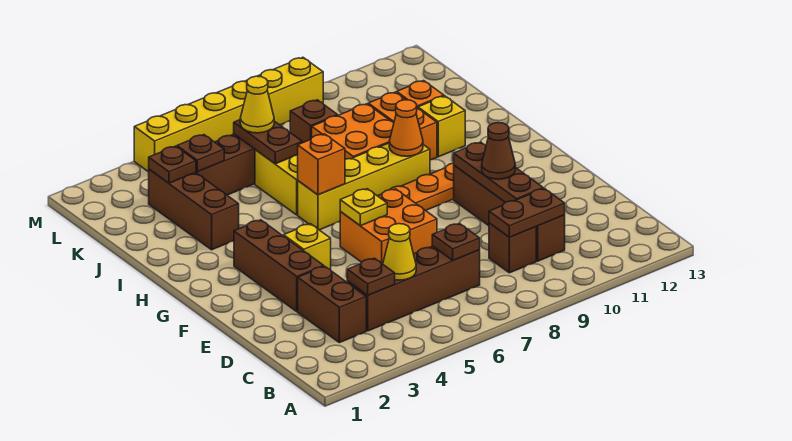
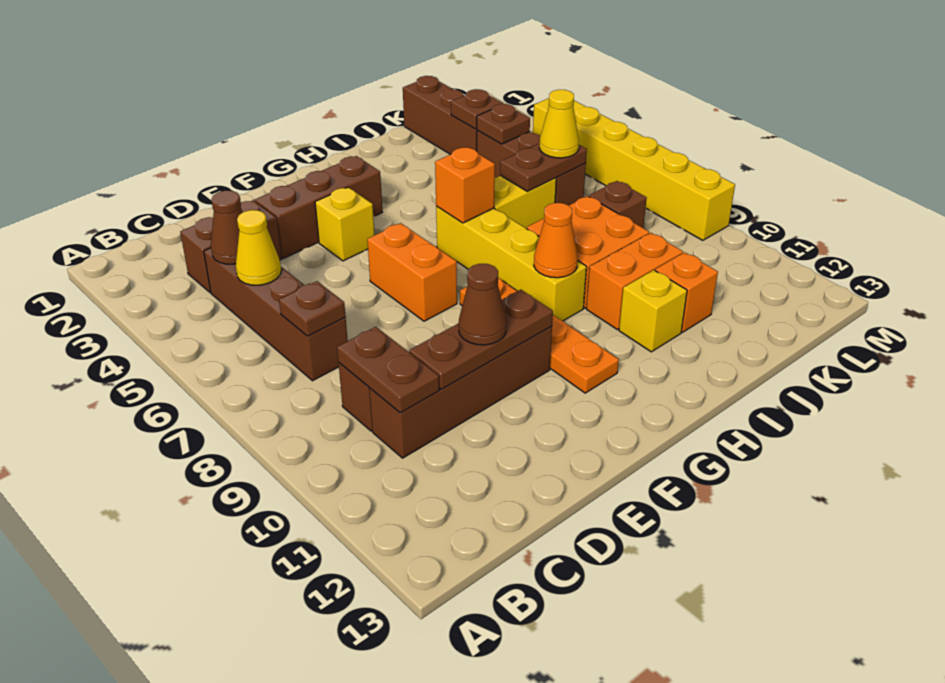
brown 1x1 plate [347,258,395,295] -> brown 1x1 cone [211,190,243,264]
orange 2x2 brick [340,189,437,264] -> orange 1x2 brick [367,223,457,321]
yellow 1x1 plate [340,189,387,226] -> none
brown 1x3 brick [149,169,239,250] -> brown 1x3 brick turned to [403,76,477,155]

